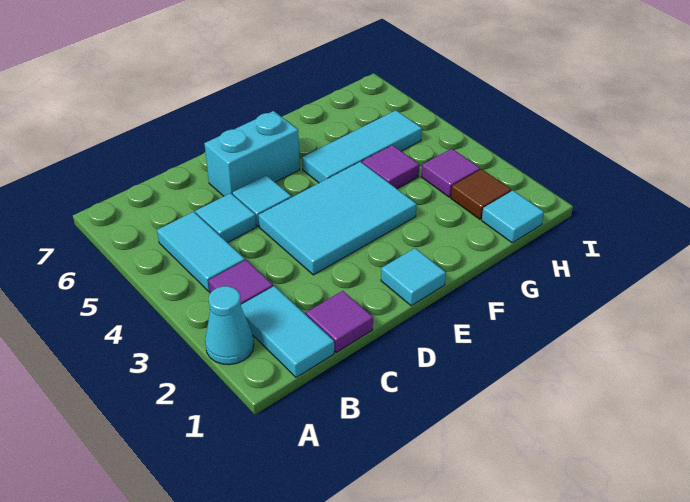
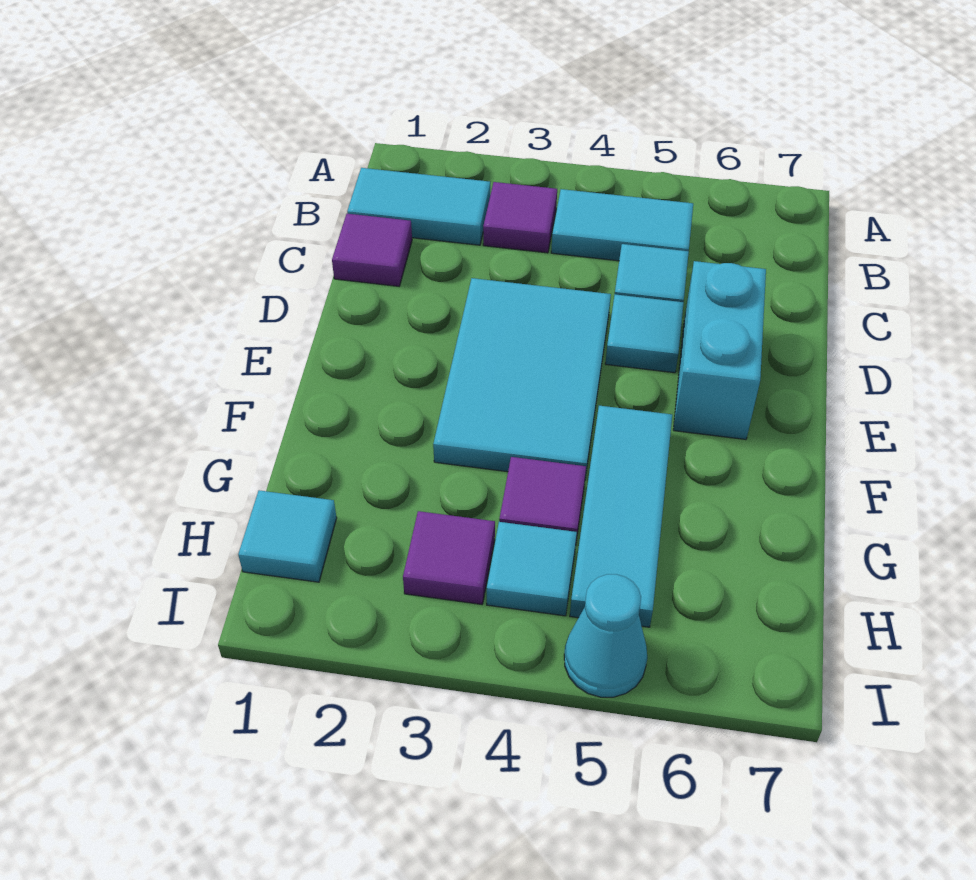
cyan 1x1 cone [205,286,254,365] -> cyan 1x1 cone moved to [564,574,647,697]
cyan 1x1 tile [381,248,446,306] -> cyan 1x1 tile moved to [487,522,577,616]
brown 1x1 tile [451,169,511,219] -> none

